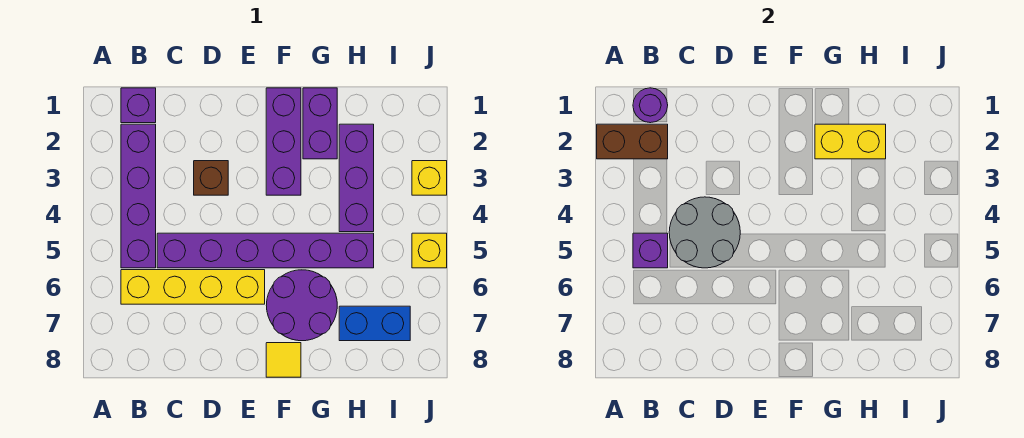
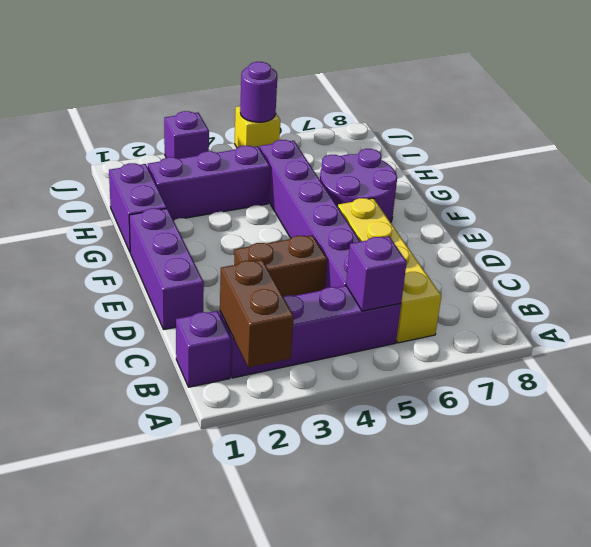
purple 1x1 round brick [633,88,668,123] -> purple 1x1 round brick moved to [240,62,277,122]
grey 2x2 round brick [669,197,740,268] -> none
brown 1x1 brick [194,161,228,195] -> brown 1x2 brick [234,235,327,296]
purple 1x3 brick [266,88,301,195] -> purple 1x3 brick turned to [129,208,204,330]
yellow 1x1 tile [266,343,301,377] -> none
purple 1x2 brick [303,88,337,159] -> purple 1x2 brick turned to [109,163,167,252]
yellow 1x2 brick [815,124,886,159] -> none
blue 1x2 brick [339,306,410,341] -> none
yellow 1x1 brick [412,161,447,195] -> purple 1x1 brick [164,111,209,159]

